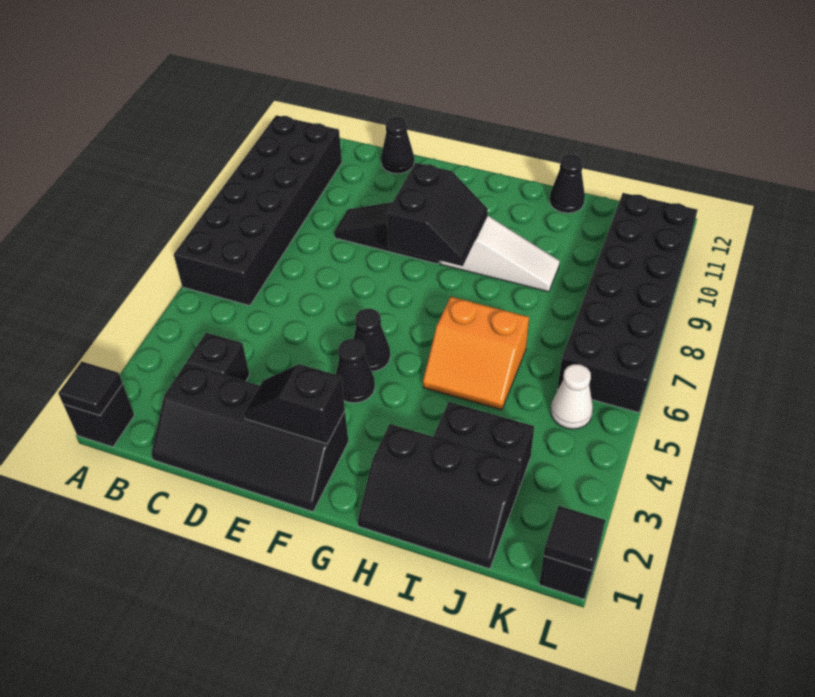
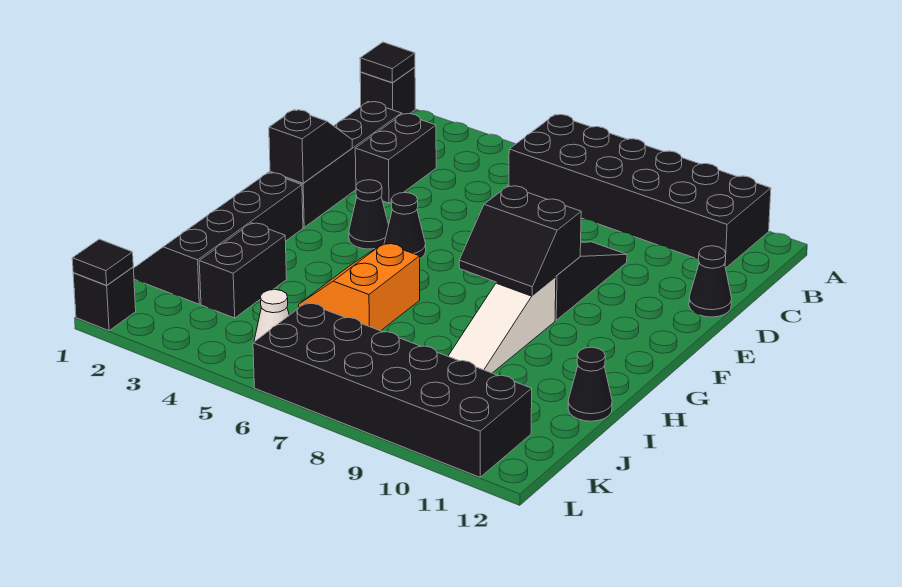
black 1x1 brick [186,333,249,381] -> black 1x2 brick [355,114,436,203]
black 2x3 slope [358,424,521,569] -> black 2x4 slope [133,173,303,304]

